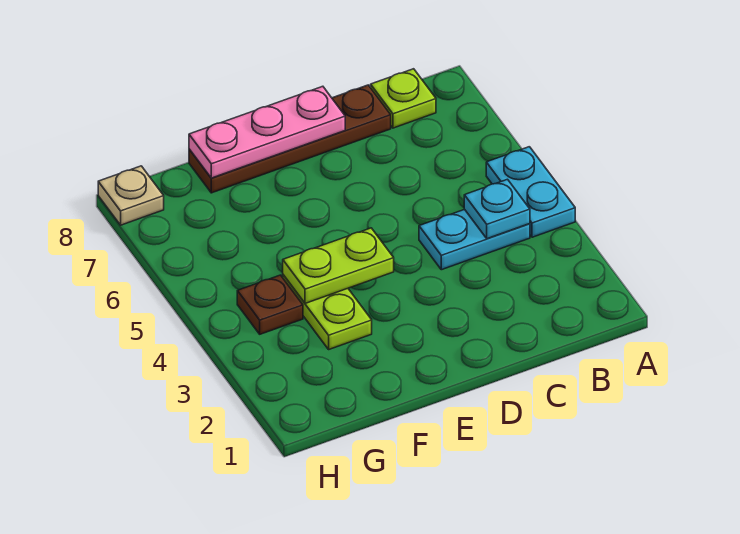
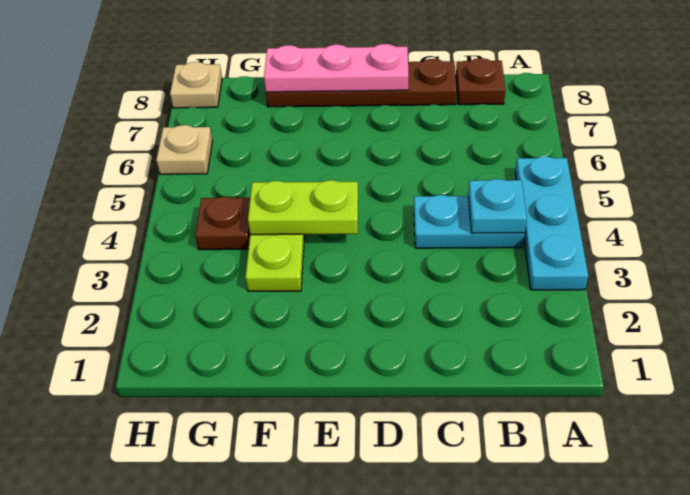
cyan 1x2 plate [486,147,575,237] -> cyan 1x3 plate [515,156,588,290]
lime 1x1 plate [371,69,436,128] -> brown 1x1 plate [456,58,506,105]
none -> tan 1x1 plate [156,125,212,174]

